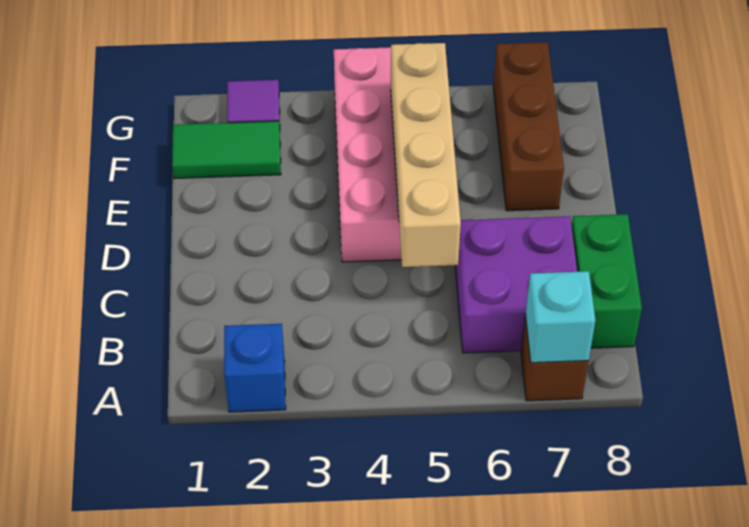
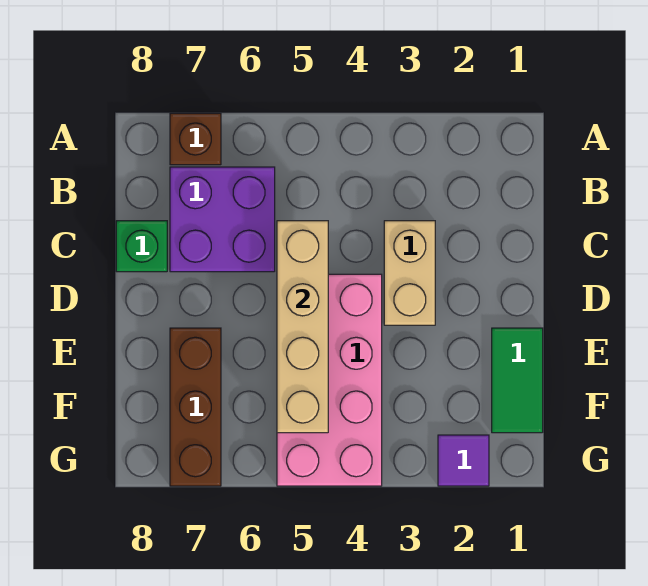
blue 1x1 brick [224,324,286,412] -> none
cyan 1x1 brick [525,271,595,363] -> none
green 1x2 brick [571,214,642,348] -> green 1x1 brick [116,221,167,272]
none -> tan 1x2 brick [384,221,435,325]
green 1x2 tile [172,121,281,179] -> green 1x2 tile turned to [492,328,543,433]

